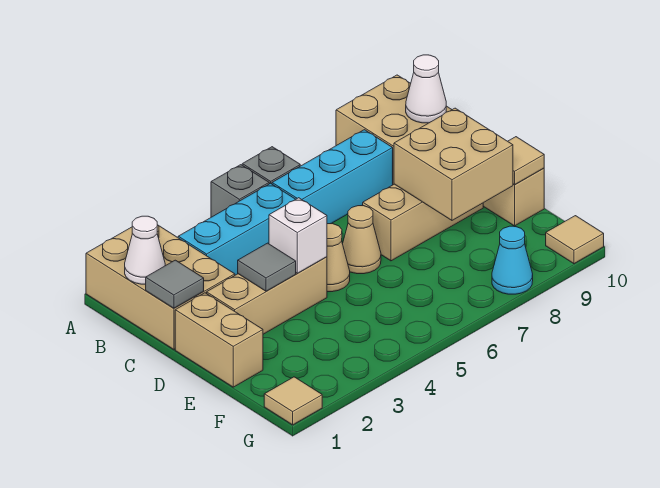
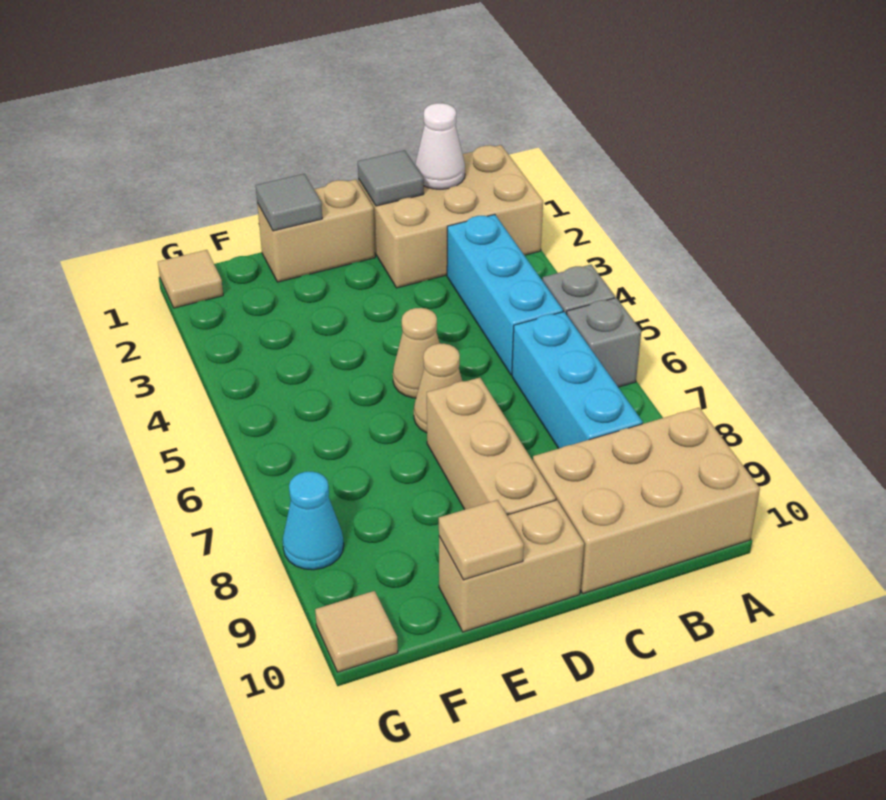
white 1x1 cone [406,55,446,123] -> none
tan 1x3 brick [207,257,327,334] -> none
grey 1x1 tile [238,243,296,291] -> grey 1x1 tile moved to [256,174,322,231]
white 1x1 brick [269,198,327,273] -> none
tan 2x2 brick [394,108,513,220] -> none

